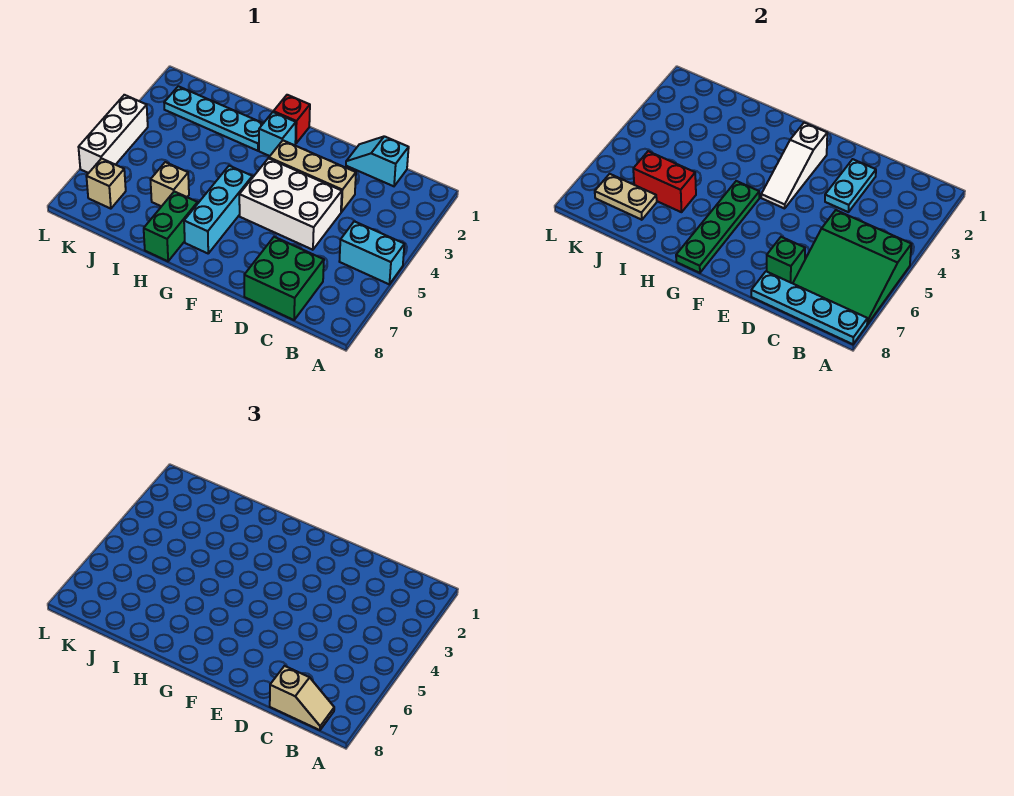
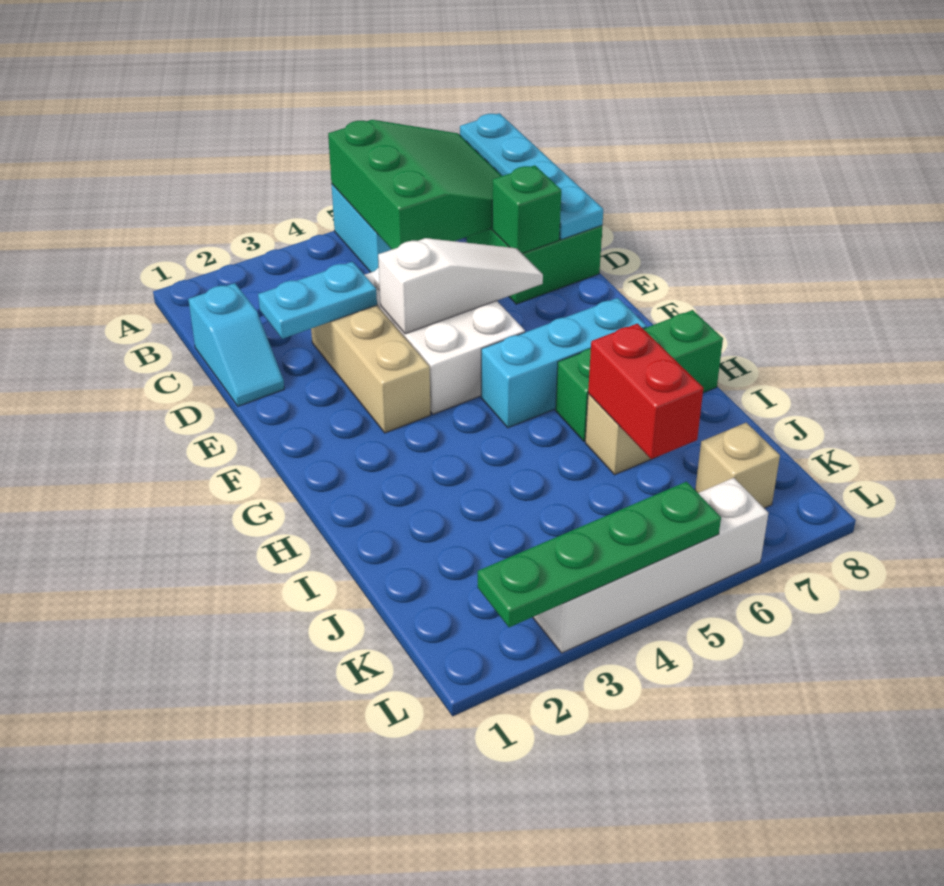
tan 1x2 slope [270,666,334,730] -> none
white 1x3 slope [761,123,827,208] -> white 1x3 slope moved to [378,238,543,334]
red 1x1 brick [273,95,310,144] -> none
cyan 1x1 brick [259,112,296,156] -> none
green 1x4 plate [676,181,759,273] -> green 1x4 plate moved to [478,482,721,627]
cyan 1x4 plate [164,86,263,151] -> none
green 1x2 brick [144,192,198,261] -> green 1x3 brick [556,310,723,441]
tan 1x2 plate [595,174,657,220] -> none
white 1x3 brick [79,95,148,173] -> white 1x4 brick [533,478,768,653]

